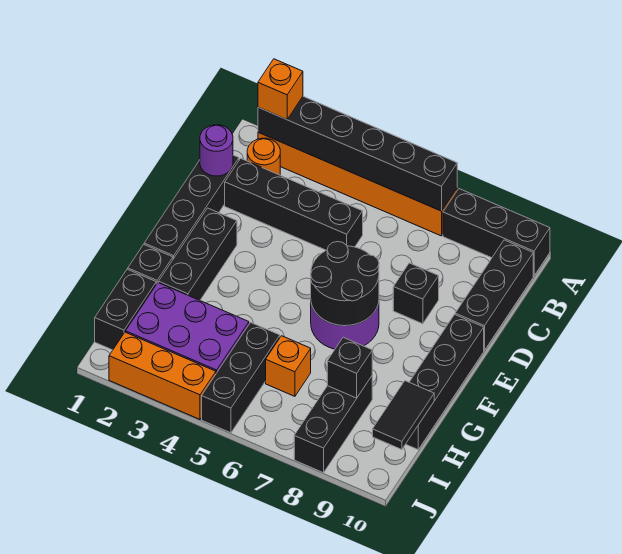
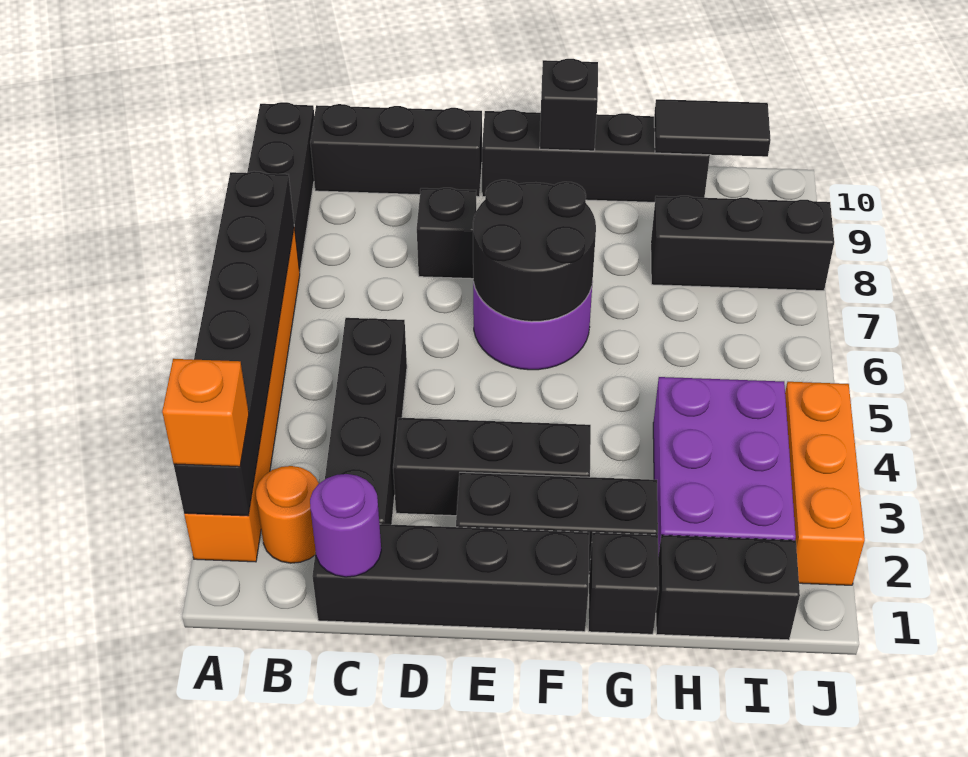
black 1x3 brick [202,322,280,433] -> black 1x3 brick moved to [393,418,591,516]
orange 1x1 brick [266,336,311,396] -> none
black 1x1 brick [327,337,372,398] -> black 1x1 brick moved to [540,59,598,151]

